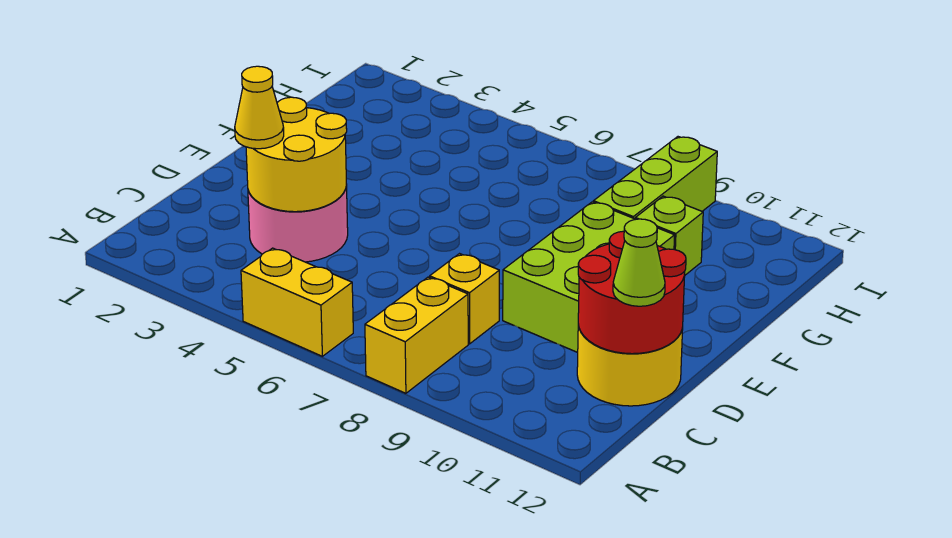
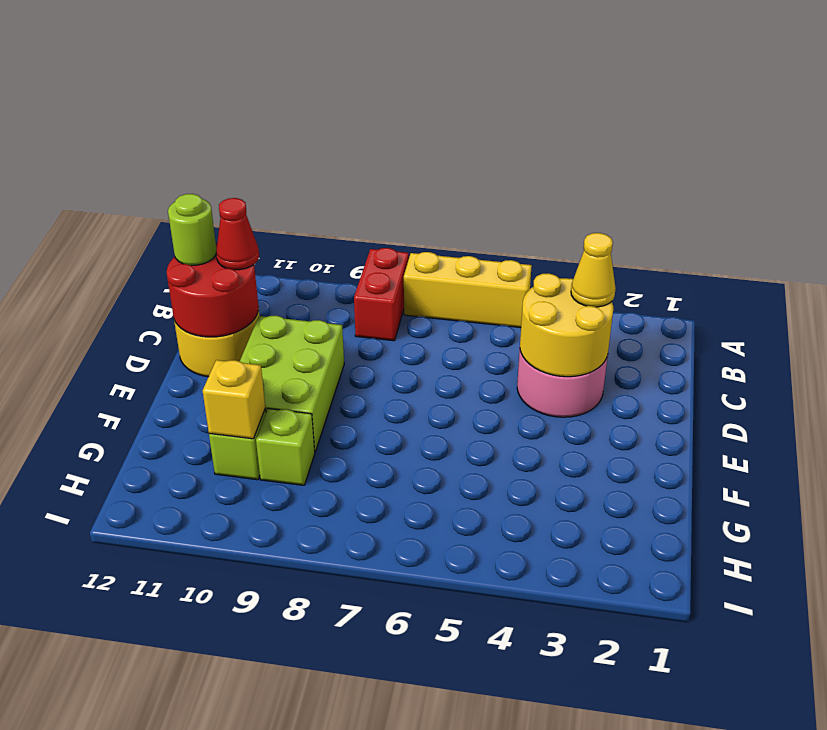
yellow 1x2 brick [241,248,353,356] -> yellow 1x3 brick [404,252,532,328]
yellow 1x2 brick [365,277,468,393] -> red 1x2 brick [354,248,409,341]
yellow 1x1 brick [430,254,499,344] -> yellow 1x1 brick moved to [203,360,265,439]
none -> red 1x1 cone [216,198,259,270]
lime 1x1 cone [613,219,665,306] -> lime 1x1 round brick [168,194,216,265]
lime 1x3 brick [593,137,717,219] -> lime 1x1 brick [256,409,315,485]

